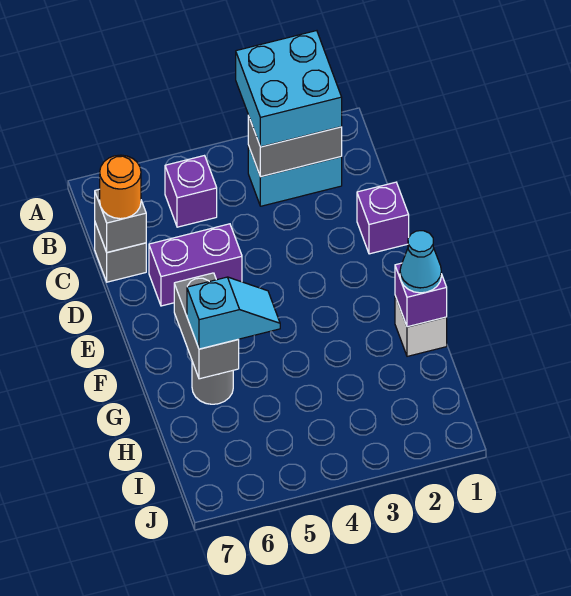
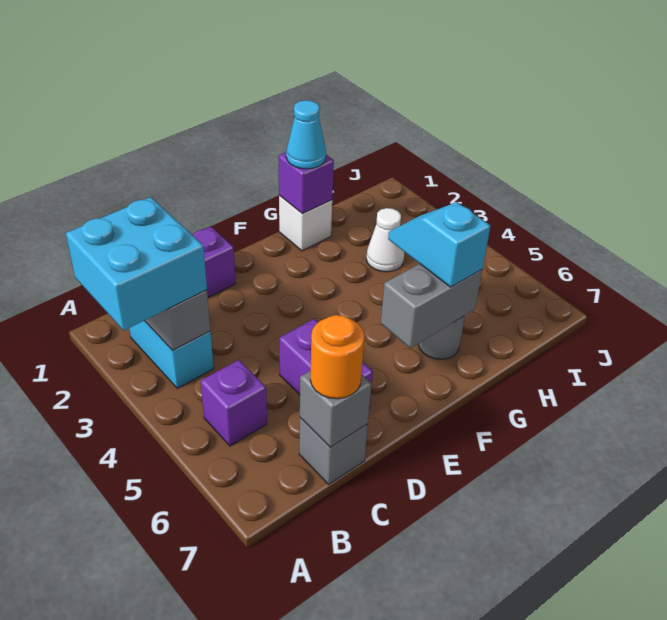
none -> white 1x1 cone [366,208,404,272]

